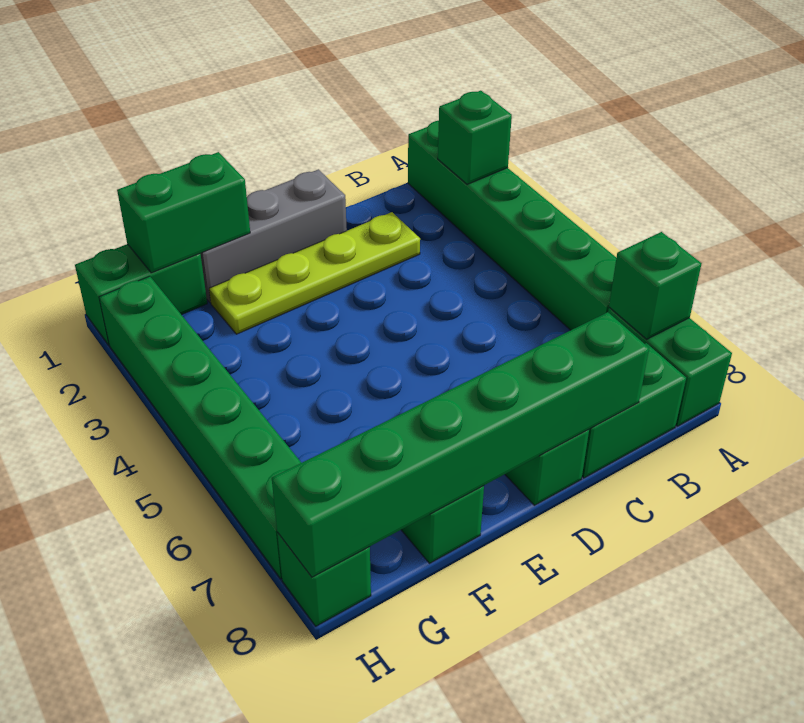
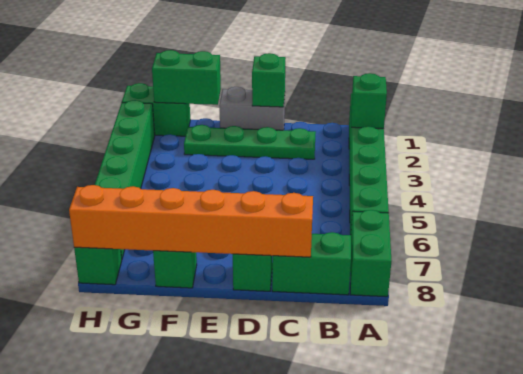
green 1x1 brick [609,232,702,339] -> green 1x1 brick moved to [252,53,286,107]
lime 1x4 plate [209,212,420,334] -> green 1x4 plate [184,125,316,159]
green 1x6 brick [272,312,649,577] -> orange 1x6 brick [69,185,313,257]
grey 1x3 brick [200,169,347,303] -> grey 1x2 brick [219,87,285,130]

